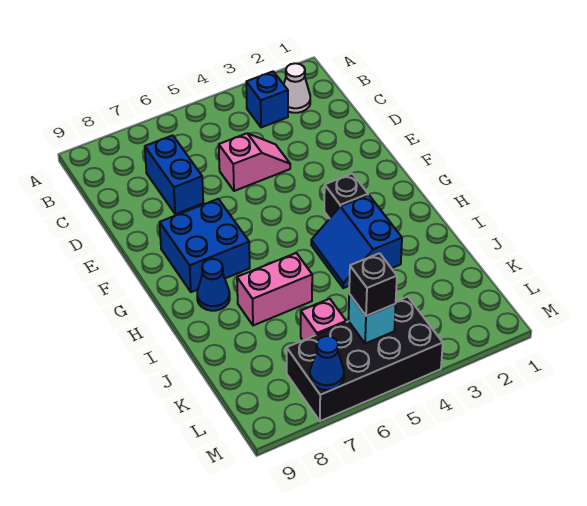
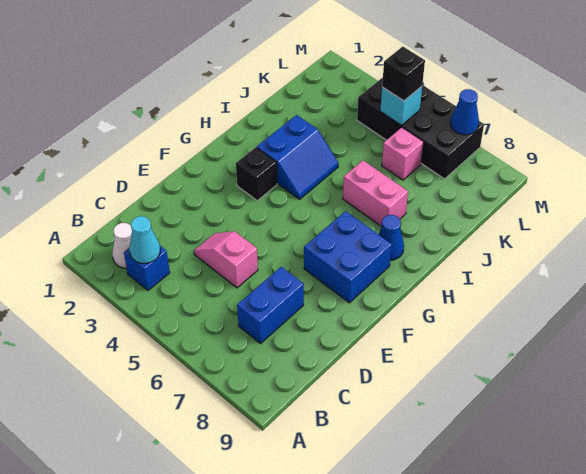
none -> cyan 1x1 cone [129,216,160,263]

